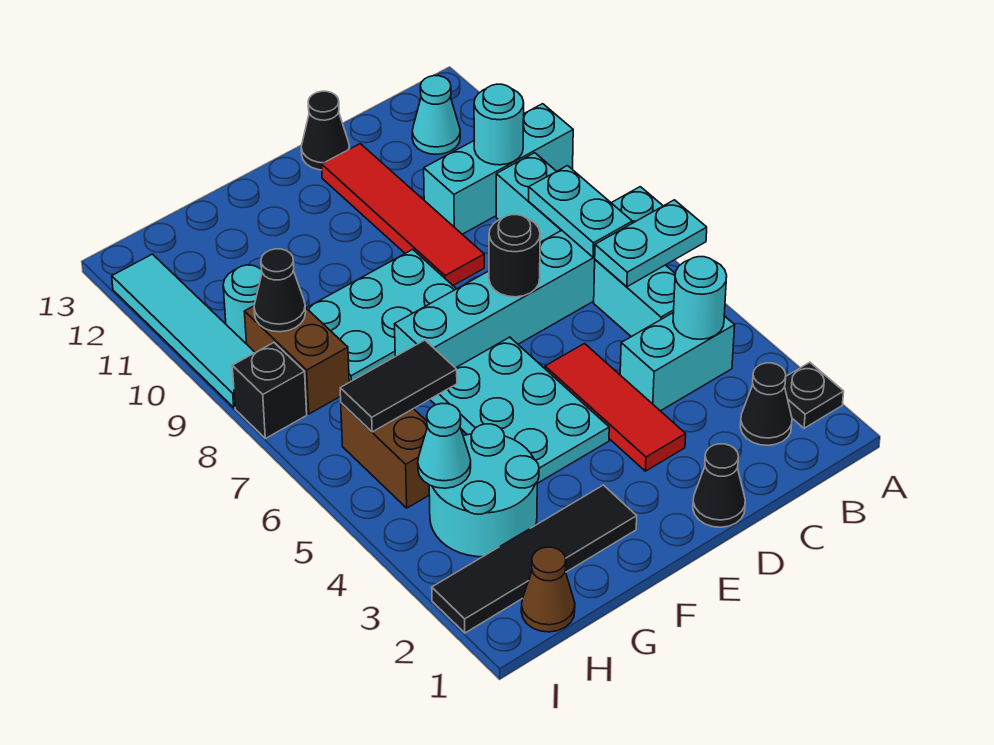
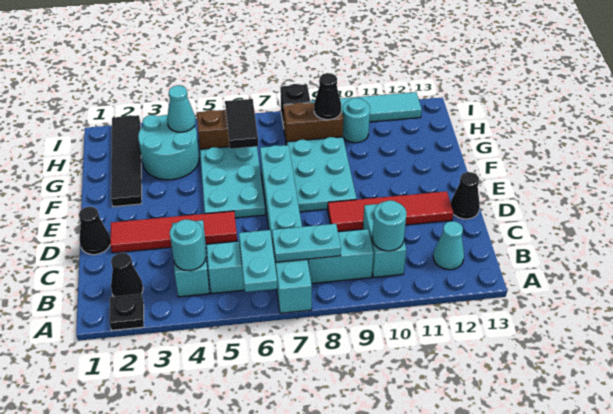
cyan 1x3 brick [424,104,573,234] -> cyan 1x2 brick [363,204,406,277]
red 1x3 tile [545,344,686,471] -> red 1x4 tile [110,211,237,253]
black 1x1 round brick [489,215,540,297] -> none
cyan 2x3 plate [430,337,609,483] -> cyan 2x3 plate turned to [200,147,265,218]
brown 1x1 cone [521,547,575,632] -> none

